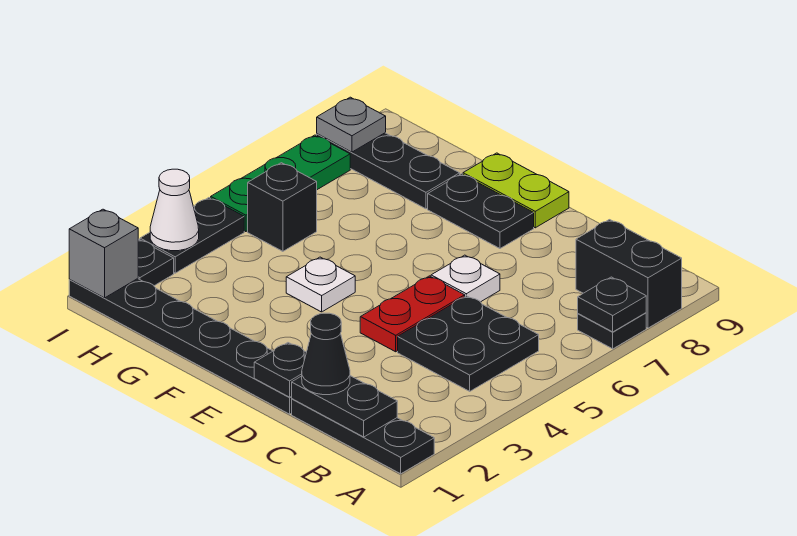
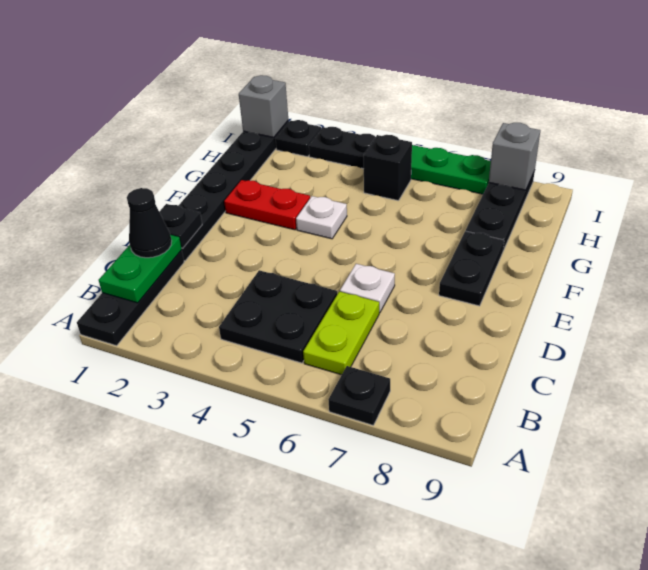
black 1x1 plate [578,277,646,332] -> none
black 1x2 brick [576,220,682,328] -> none
black 1x2 plate [292,376,397,437] -> green 1x2 plate [99,235,182,303]
red 1x2 plate [360,276,465,352] -> red 1x2 plate moved to [224,180,310,230]
lime 1x2 plate [463,153,569,228] -> lime 1x2 plate moved to [303,291,379,375]
white 1x1 cone [150,169,199,251] -> none
grey 1x1 plate [317,97,386,152] -> grey 1x1 brick [489,123,540,190]

